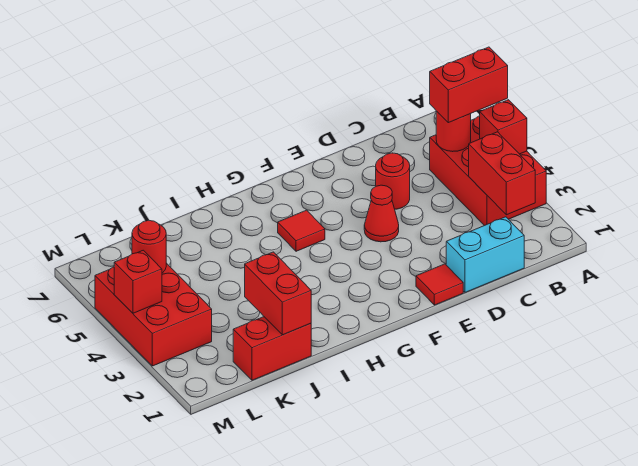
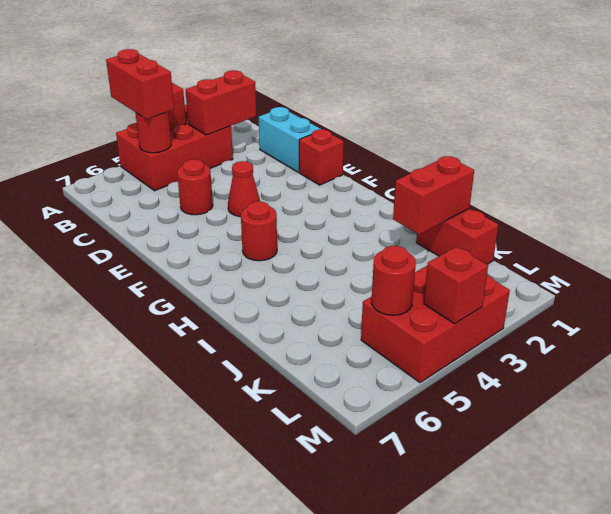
red 1x1 tile [416,264,463,305] -> red 1x1 brick [299,129,344,185]
red 1x1 tile [278,210,325,251] -> red 1x1 round brick [241,202,277,261]

